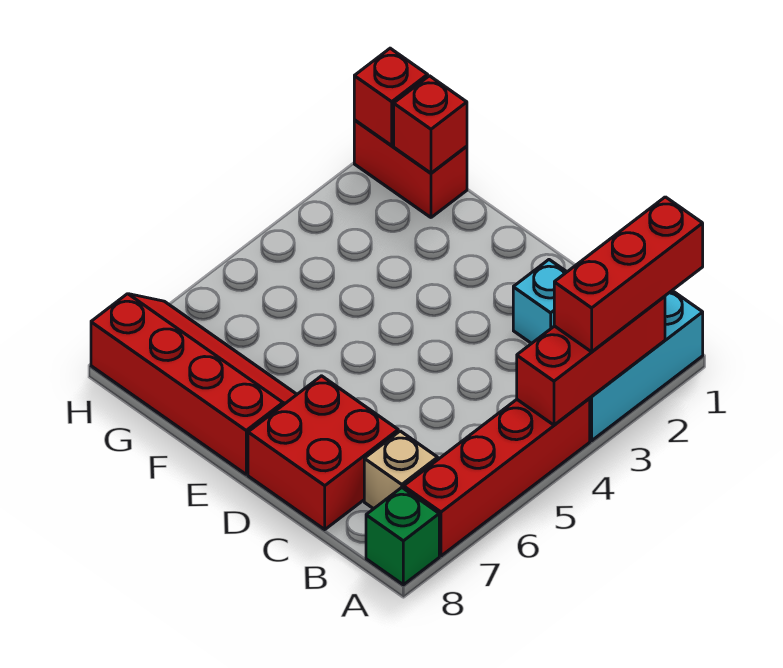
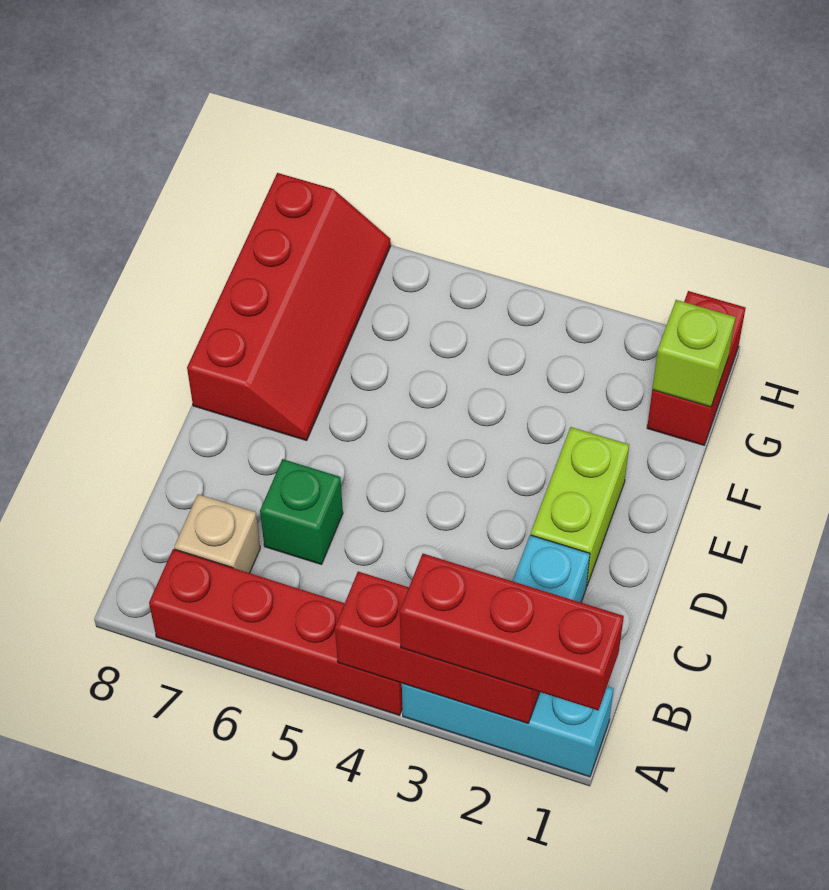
green 1x1 brick [366,488,439,585] -> green 1x1 brick moved to [260,459,343,565]
red 2x2 brick [248,376,398,529] -> none
none -> lime 1x2 brick [531,427,629,585]
red 1x1 brick [394,76,467,173] -> lime 1x1 brick [652,300,735,407]
red 1x1 brick [354,48,428,145] -> none

